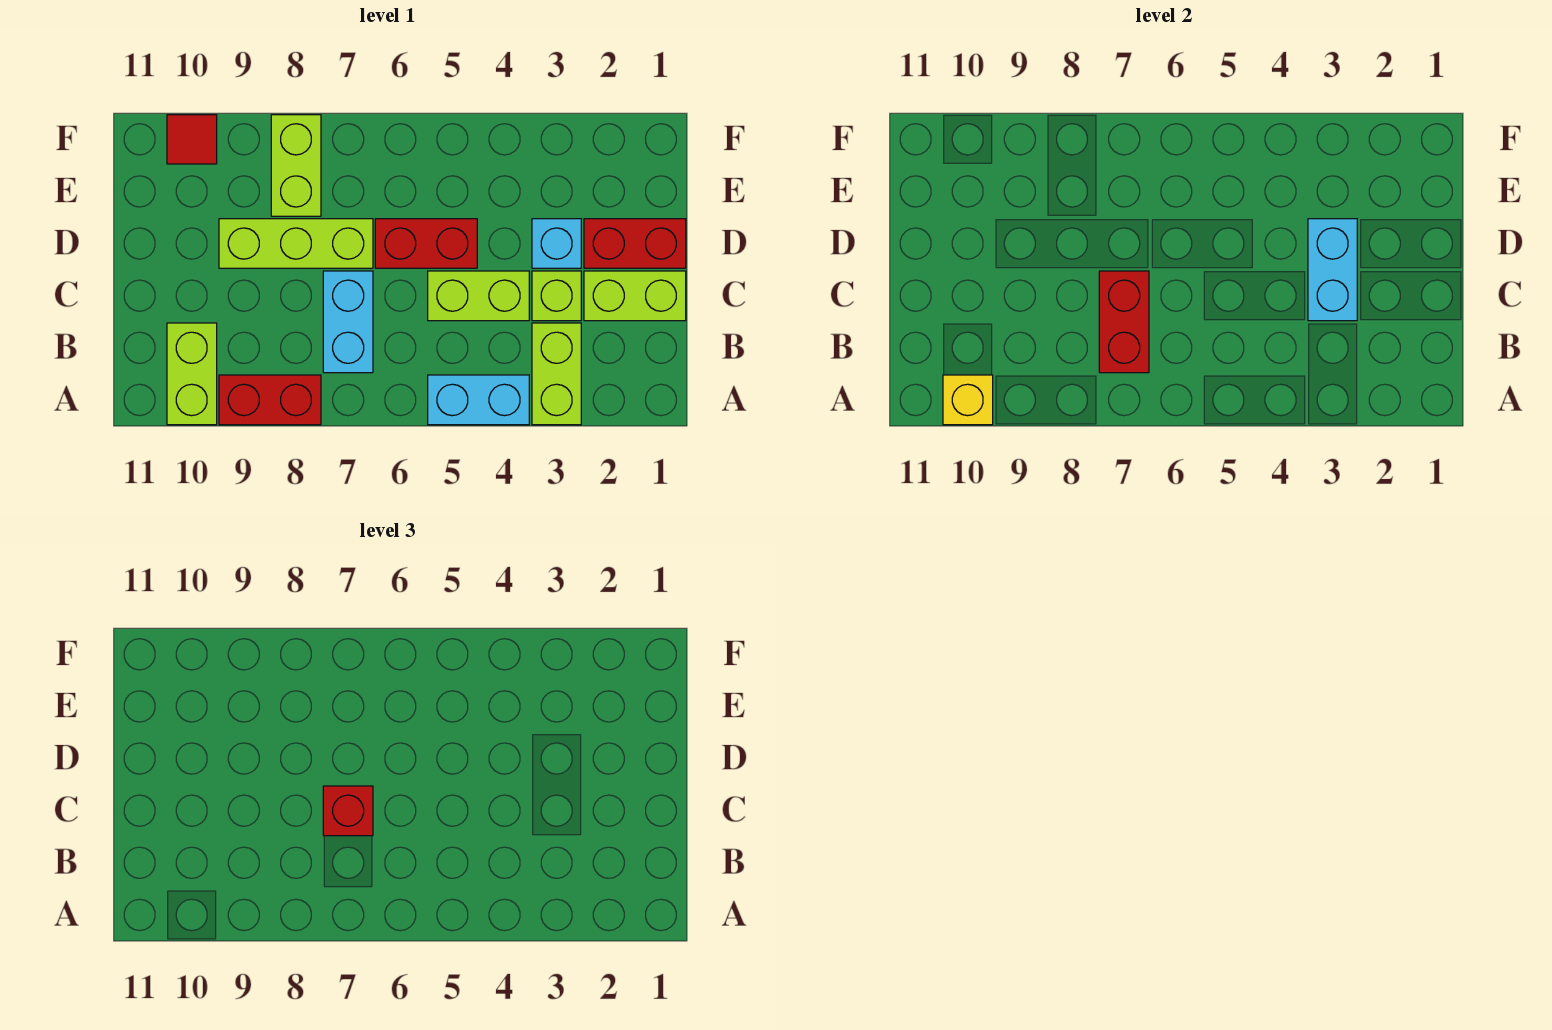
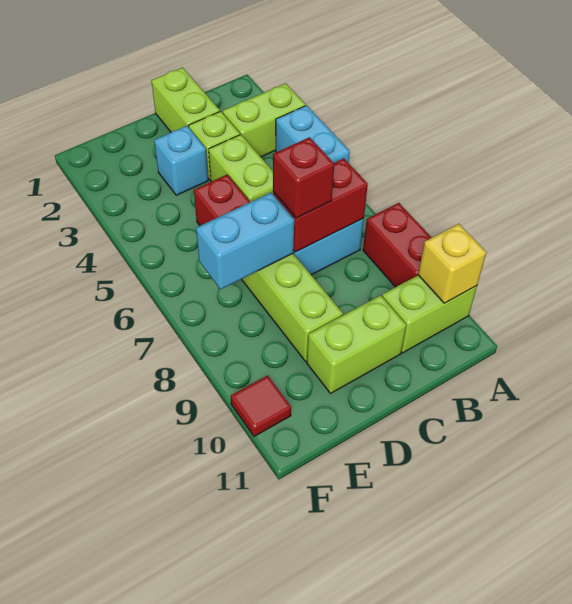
cyan 1x2 brick [1308,219,1357,321] -> cyan 1x2 brick moved to [196,193,294,289]
red 1x2 brick [584,219,686,268] -> none
lime 1x2 brick [271,115,321,216] -> lime 1x2 brick moved to [307,295,406,394]

